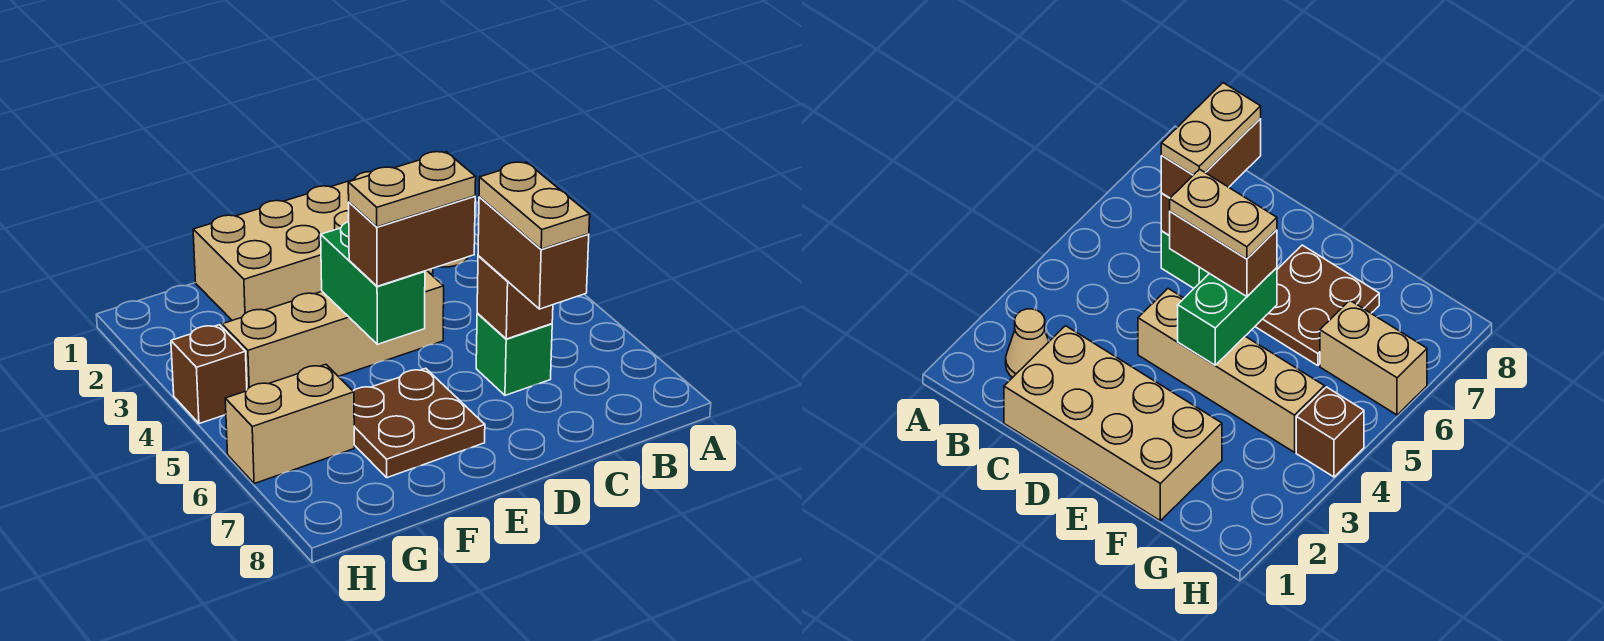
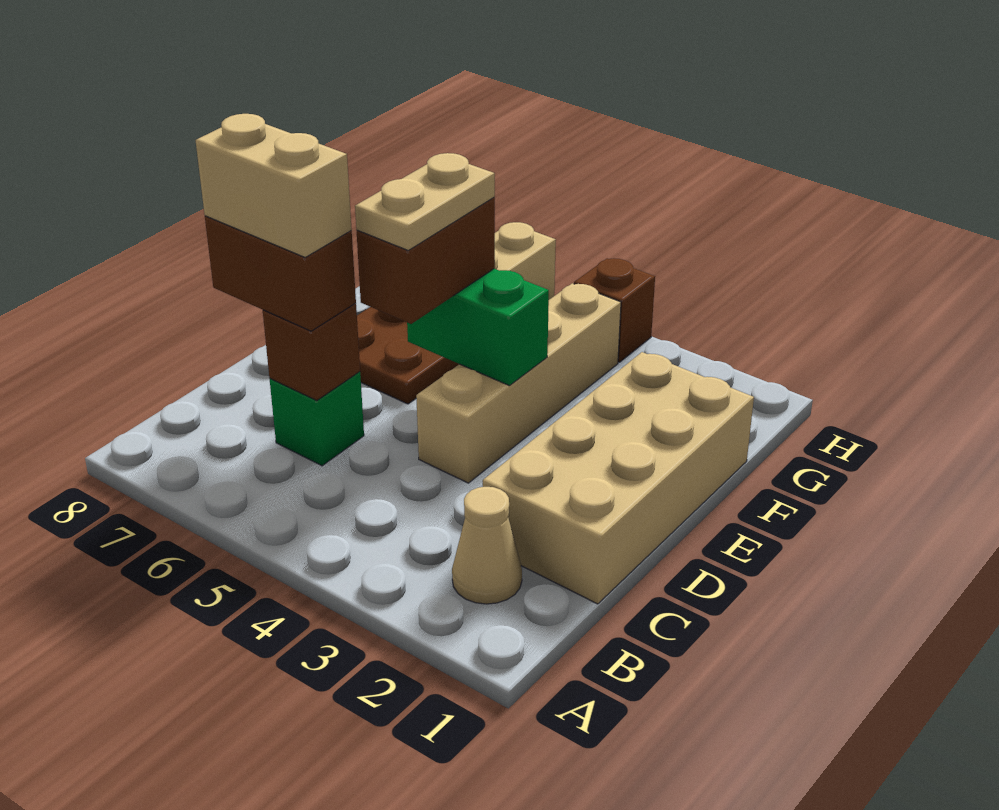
tan 1x2 plate [479,162,590,249] -> tan 1x2 brick [196,114,352,257]

